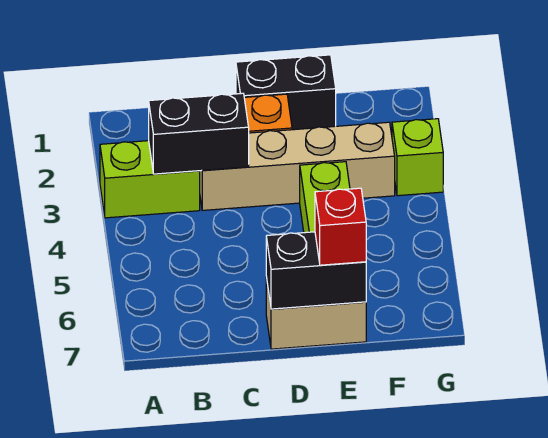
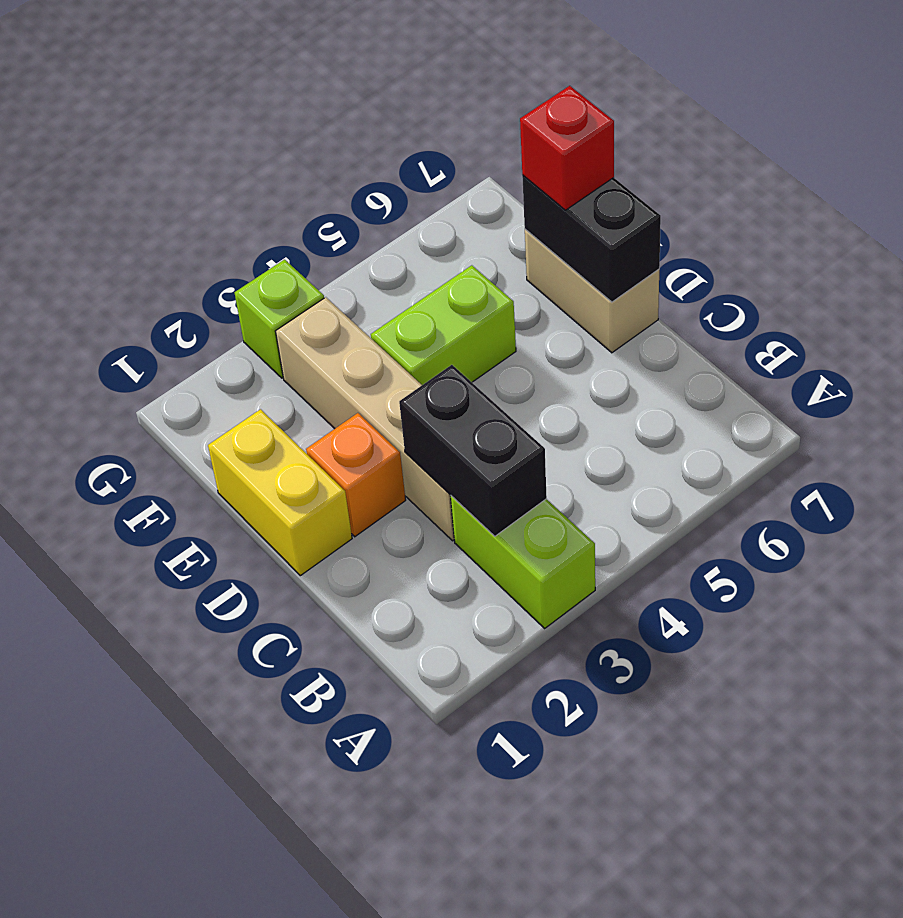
black 1x2 brick [236,55,336,130] -> yellow 1x2 brick [208,409,352,576]

